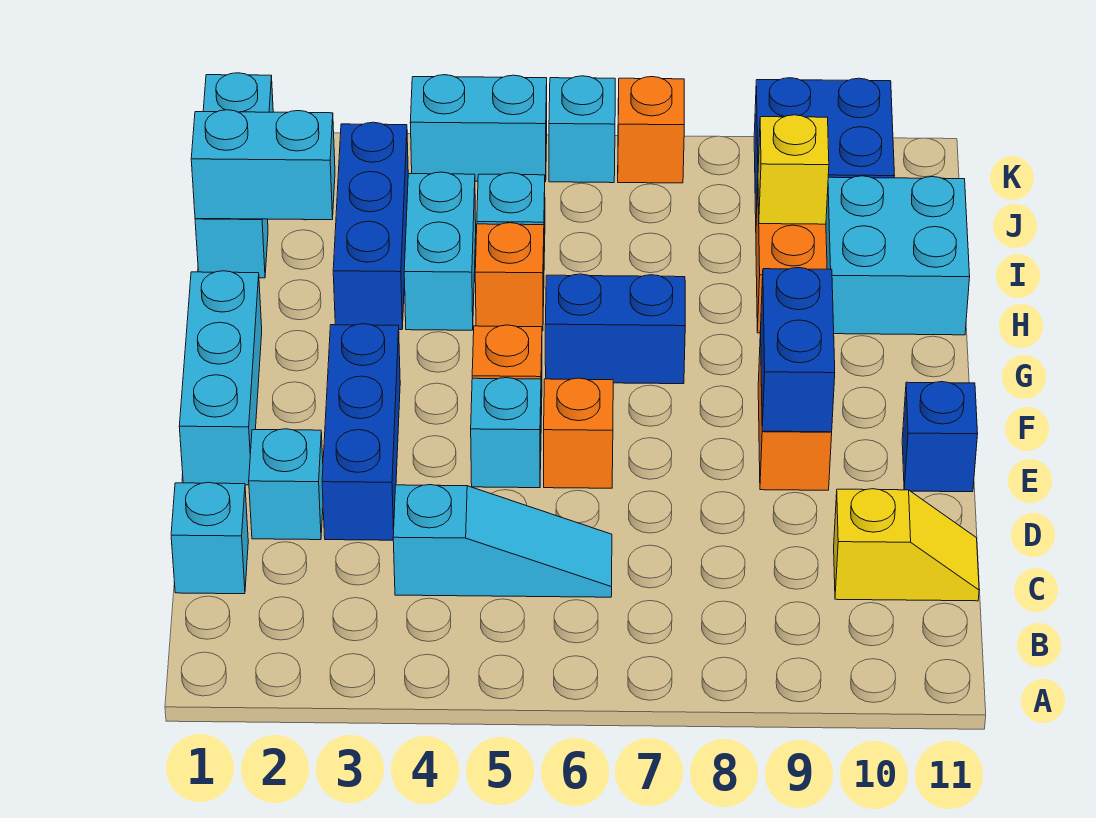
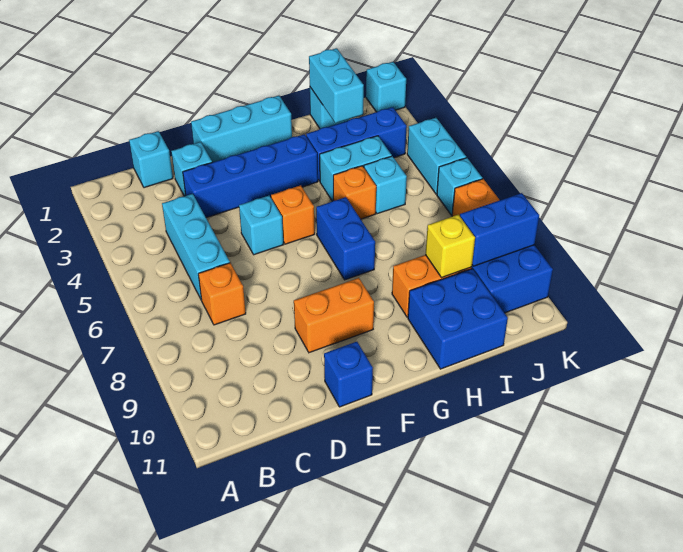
cyan 1x3 slope [393,485,612,597] -> cyan 1x3 brick [162,194,230,300]
yellow 1x2 slope [834,489,979,601] -> none
blue 1x3 brick [322,324,400,540] -> blue 1x4 brick [183,134,318,218]
orange 1x1 brick [544,378,613,488] -> orange 1x1 brick moved to [198,263,246,325]
blue 1x2 brick [761,268,835,432] -> blue 1x2 brick moved to [460,193,539,266]
cyan 2x2 brick [826,176,970,335] -> blue 2x2 brick [408,269,508,369]

